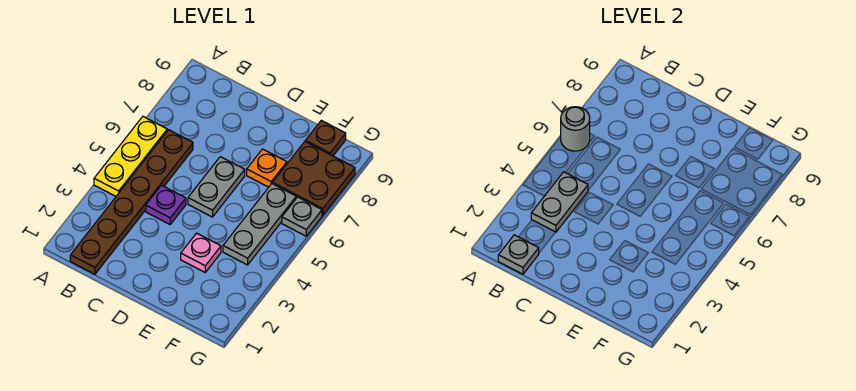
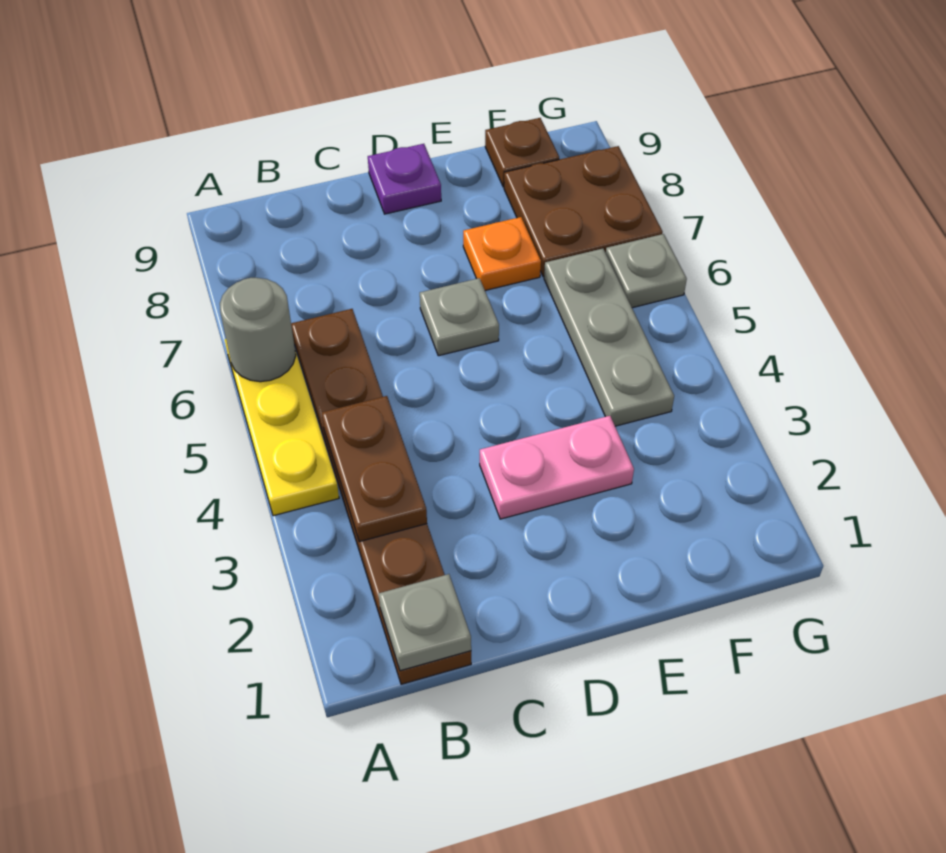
grey 1x2 plate [531,172,588,232] -> brown 1x2 plate [322,396,427,542]
purple 1x1 plate [146,185,186,224] -> purple 1x1 plate moved to [368,144,441,214]
grey 1x2 plate [188,157,245,217] -> grey 1x1 plate [420,278,499,356]
pink 1x1 plate [181,233,221,272] -> pink 1x2 plate [480,416,634,519]

